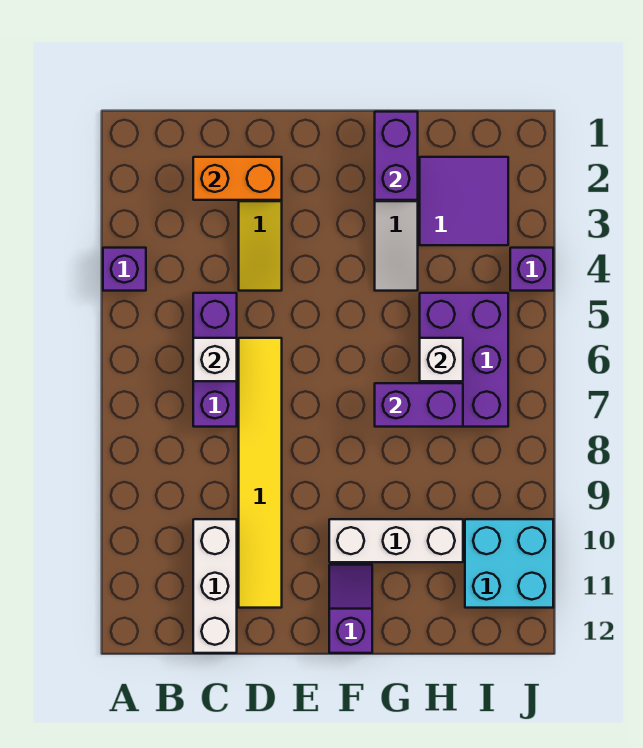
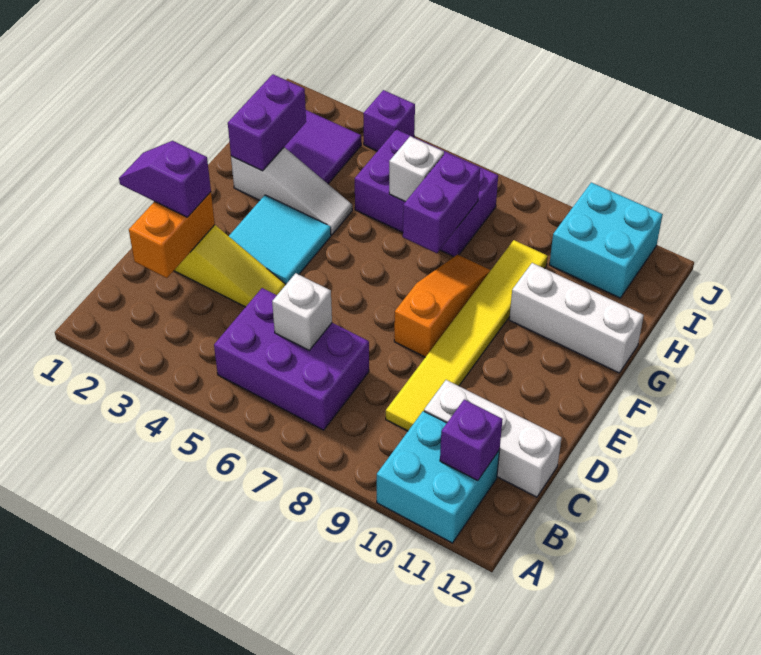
purple 1x1 brick [103,248,146,291] -> purple 1x1 brick moved to [440,400,503,481]
none -> cyan 2x2 brick [377,411,500,543]
purple 1x3 brick [193,293,237,427] -> purple 2x3 brick [214,288,369,430]
yellow 1x6 tile [239,338,282,608] -> yellow 1x6 tile turned to [386,240,548,431]
none -> cyan 2x2 tile [229,195,331,284]
none -> orange 1x3 slope [394,254,491,357]
white 1x3 brick [329,519,463,562] -> white 1x3 brick turned to [509,263,644,373]
purple 1x2 slope [329,565,372,653] -> purple 1x2 slope moved to [119,141,211,217]
purple 1x2 brick [375,112,418,200] -> purple 1x2 brick turned to [228,74,306,171]

